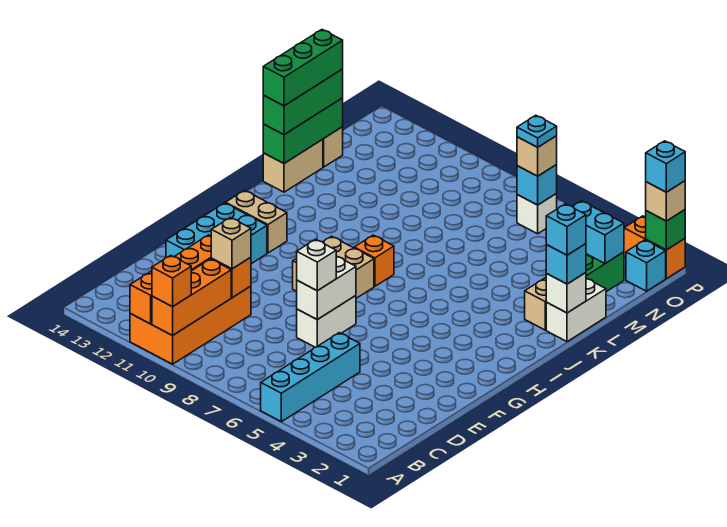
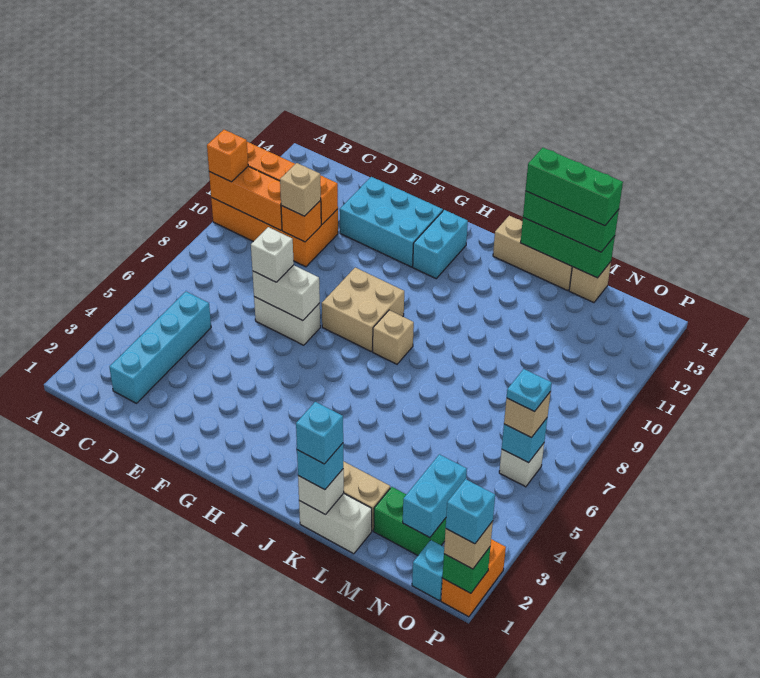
cyan 1x4 brick [261,333,360,422] -> cyan 1x4 brick turned to [109,292,211,403]
tan 1x2 brick [226,190,287,253] -> cyan 1x2 brick [413,210,468,278]
orange 1x1 brick [354,235,394,286] -> tan 1x1 brick [373,310,414,364]
tan 1x2 brick [263,139,323,192] -> tan 1x3 brick [493,216,572,291]

